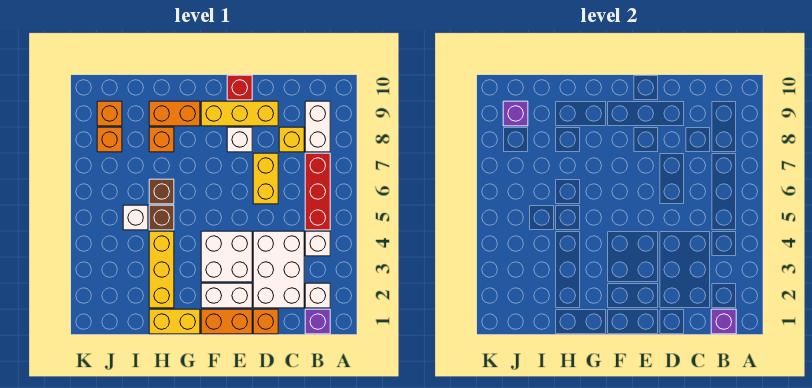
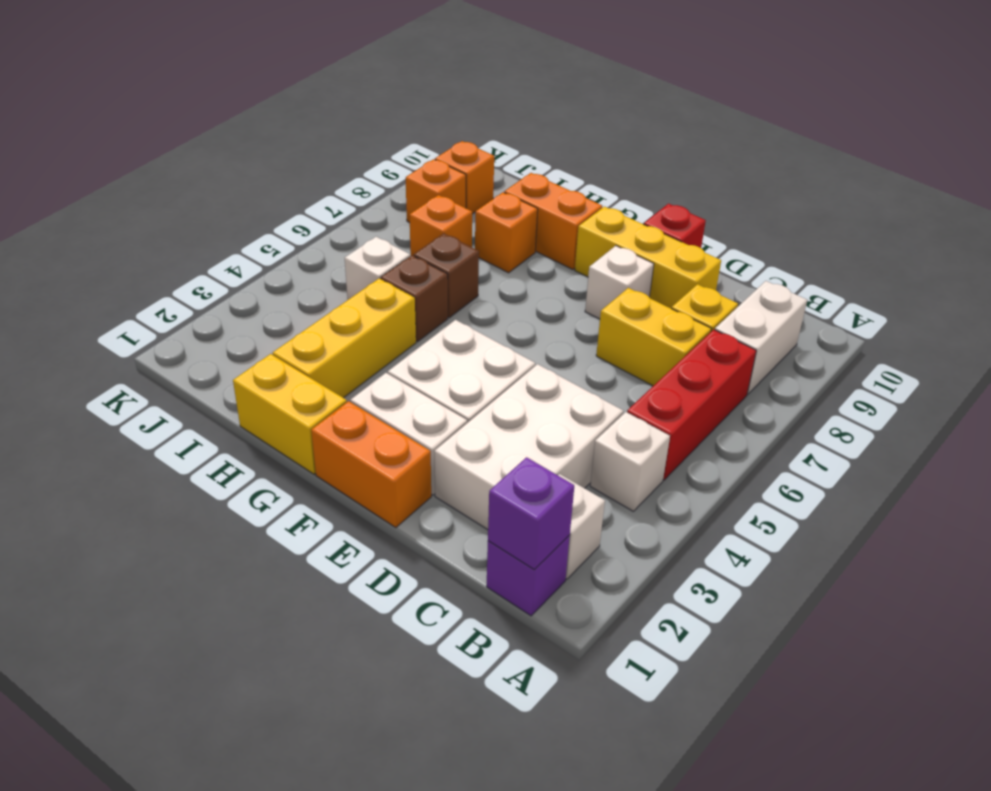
orange 1x1 brick [253,309,278,334] -> orange 1x1 brick moved to [409,195,472,256]
yellow 1x2 brick [253,153,278,204] -> yellow 1x2 brick turned to [596,288,711,386]
purple 1x1 brick [503,101,528,126] -> none

